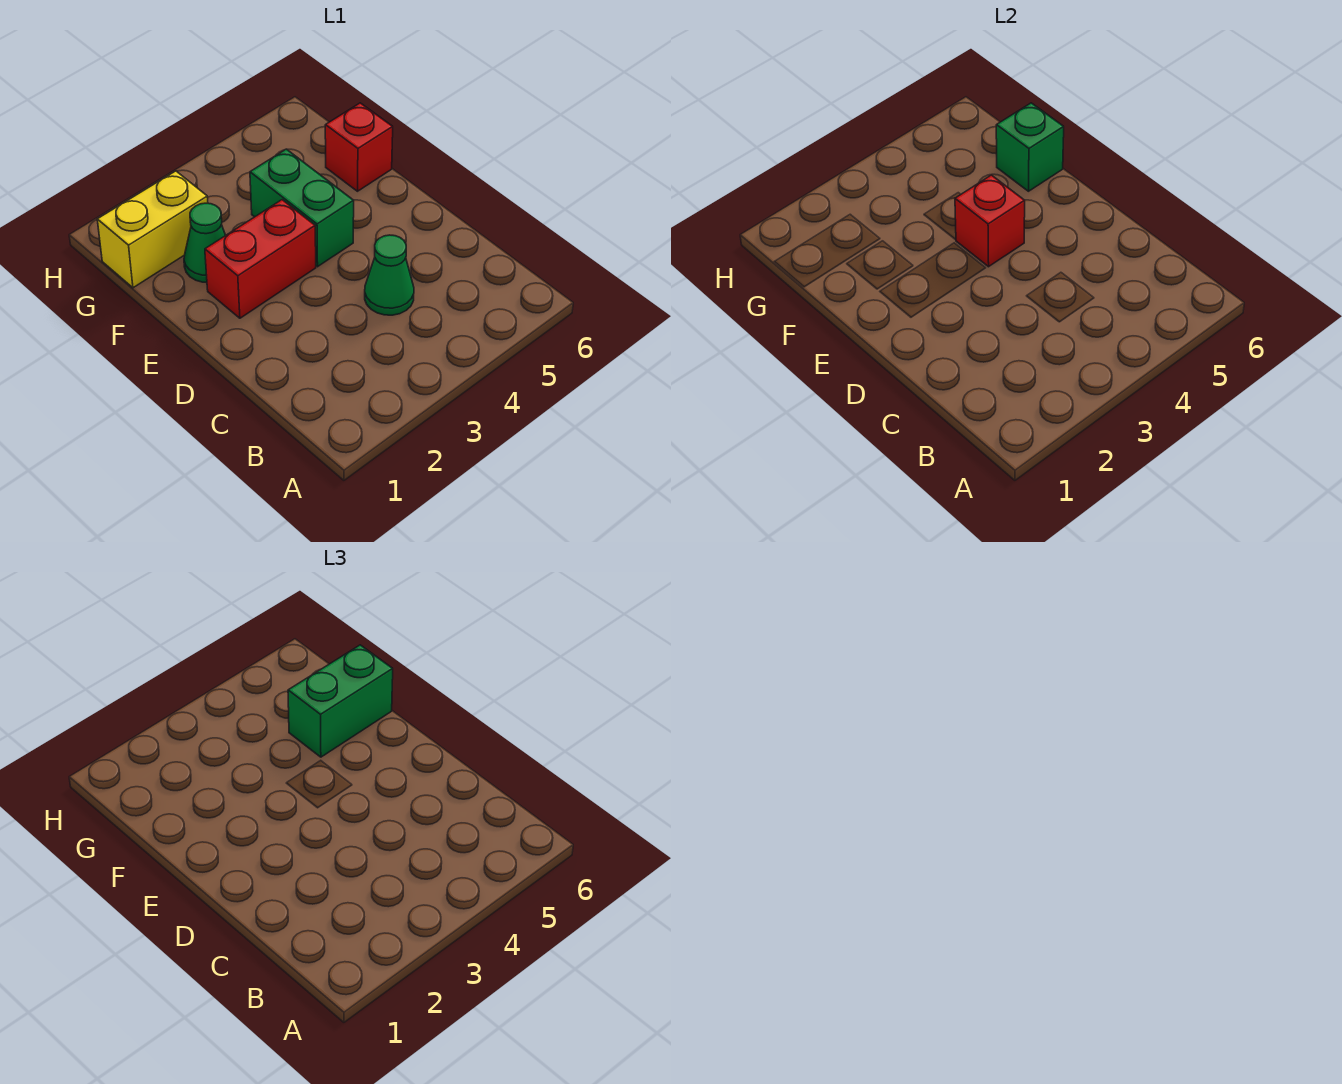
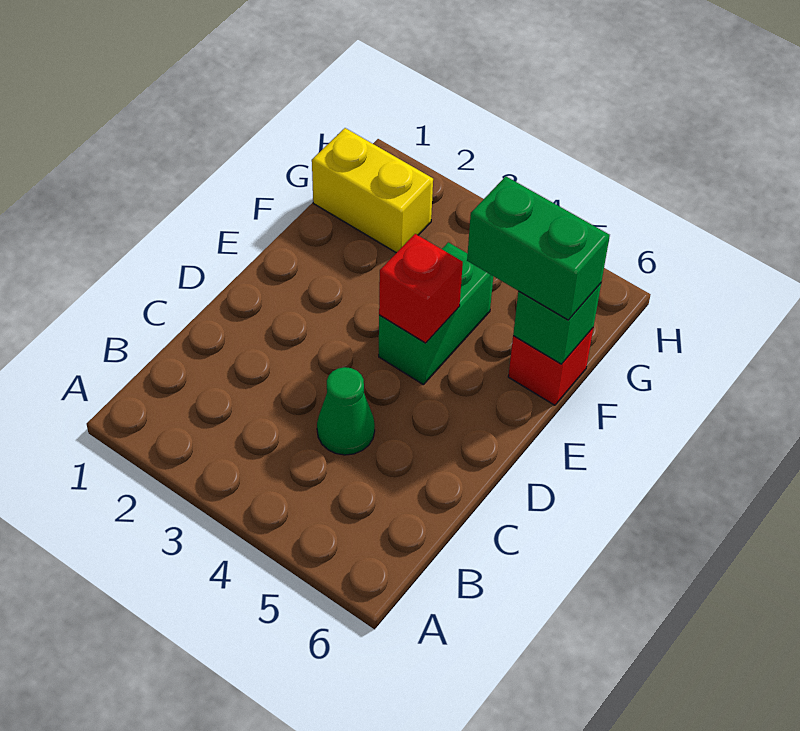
red 1x2 brick [205,200,316,318] -> none
green 1x1 cone [184,203,226,283] -> none

